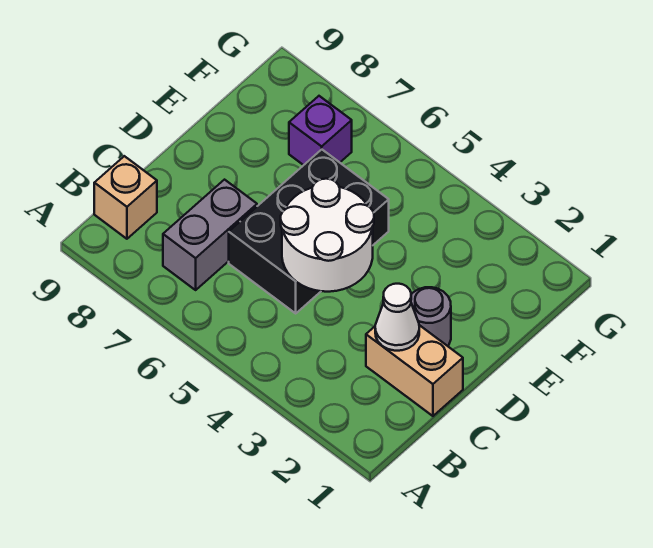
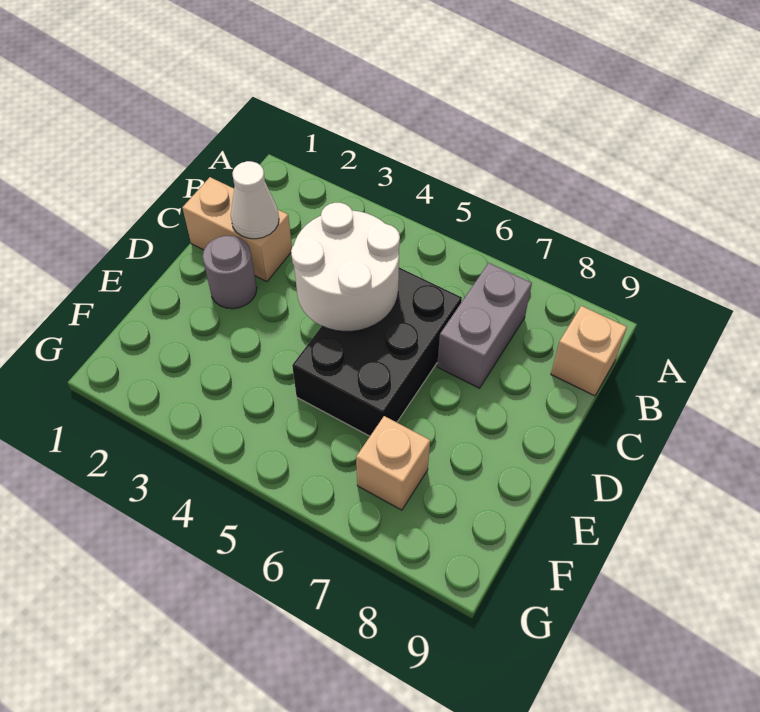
purple 1x1 brick [289,96,352,165] -> tan 1x1 brick [356,416,430,510]

